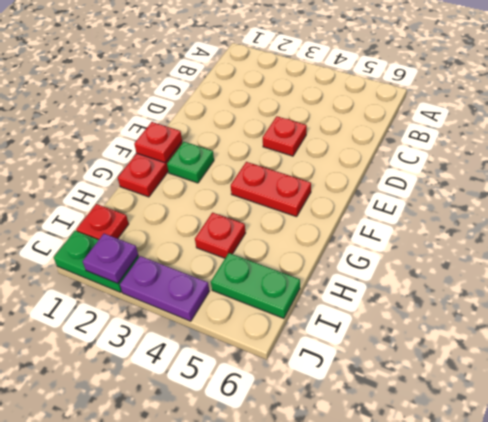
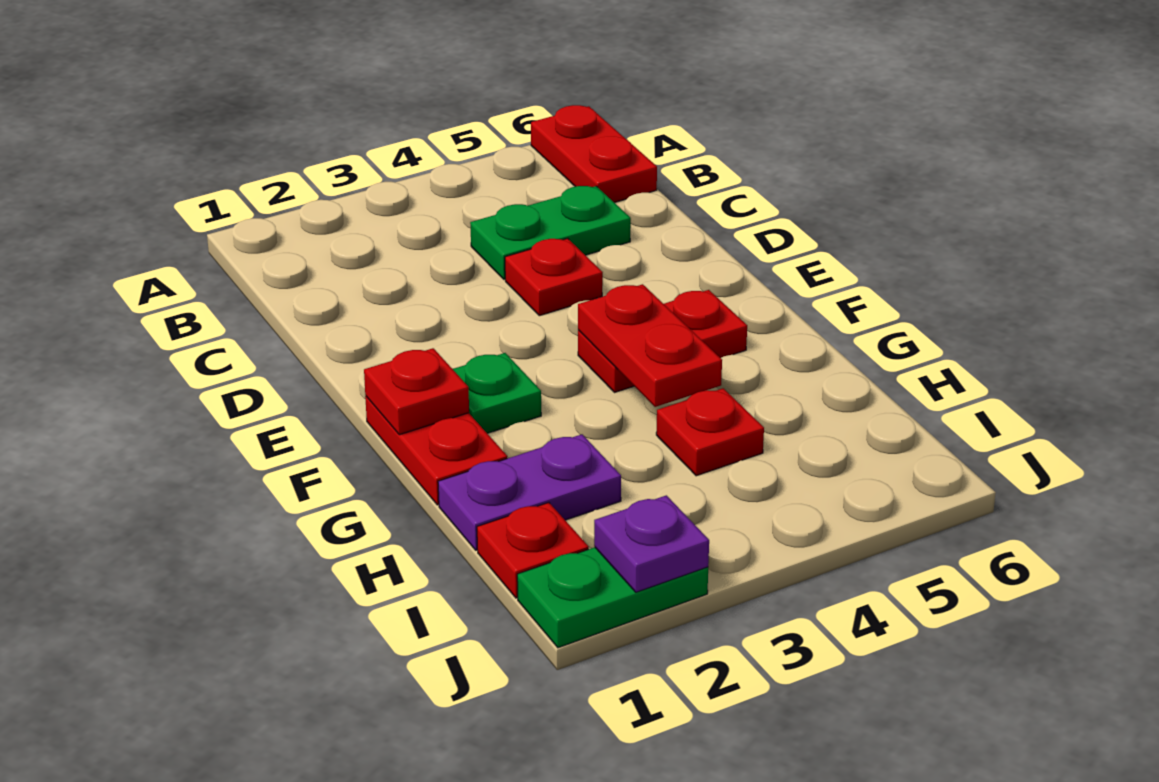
none -> red 1x2 plate [531,105,657,203]
none -> red 1x2 plate [578,284,722,407]
green 1x2 plate [211,253,300,318] -> green 1x2 plate moved to [470,186,631,279]
purple 1x2 plate [120,256,209,321] -> purple 1x2 plate moved to [438,434,621,550]

